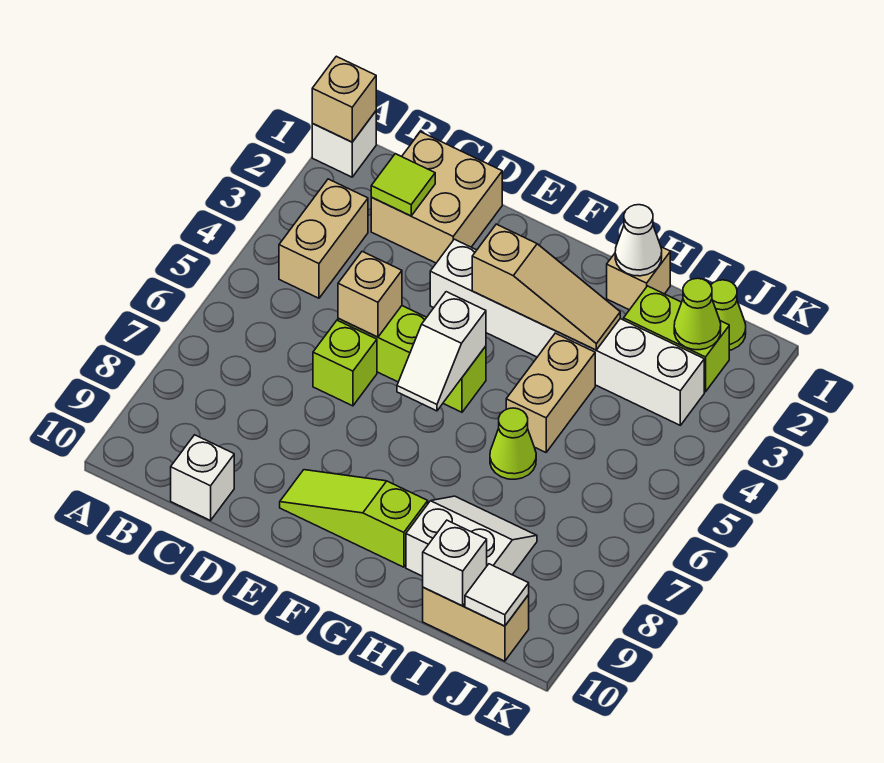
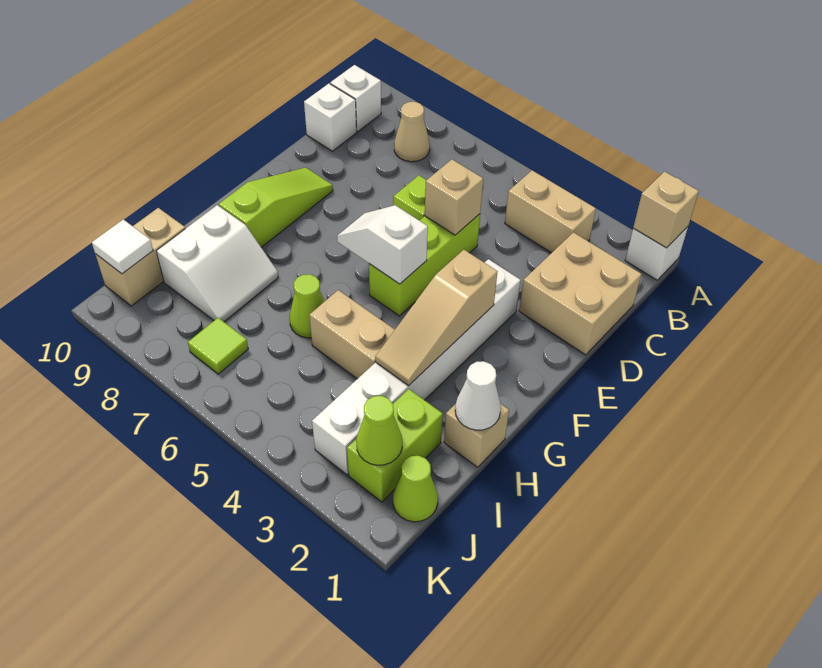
none -> tan 1x1 cone [394,102,430,162]
lime 1x1 tile [371,154,435,216] -> lime 1x1 tile moved to [188,318,248,374]
white 1x1 brick [423,520,487,606] -> white 1x1 brick moved to [330,65,381,132]

